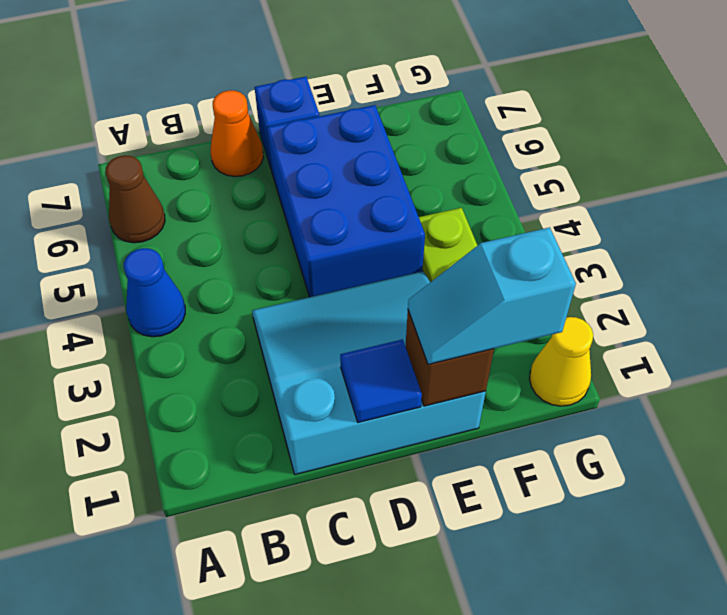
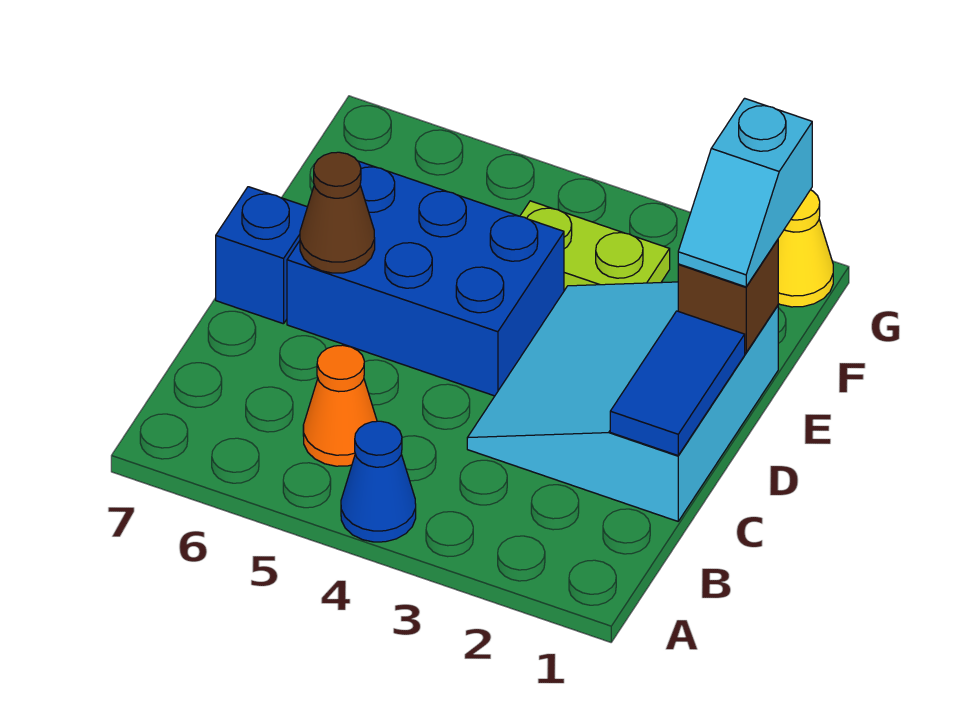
brown 1x1 cone [105,155,165,243] -> brown 1x1 cone moved to [300,152,375,273]
orange 1x1 cone [211,90,263,177] -> orange 1x1 cone moved to [303,345,377,466]
blue 1x1 tile [340,339,422,422] -> blue 1x2 tile [610,311,745,455]

